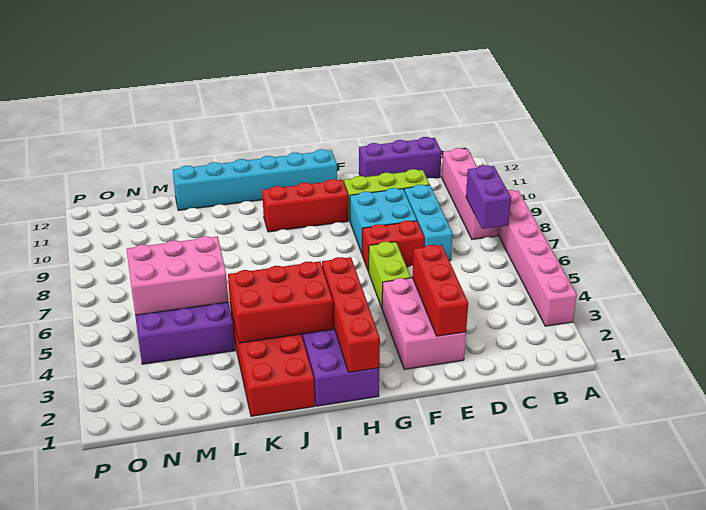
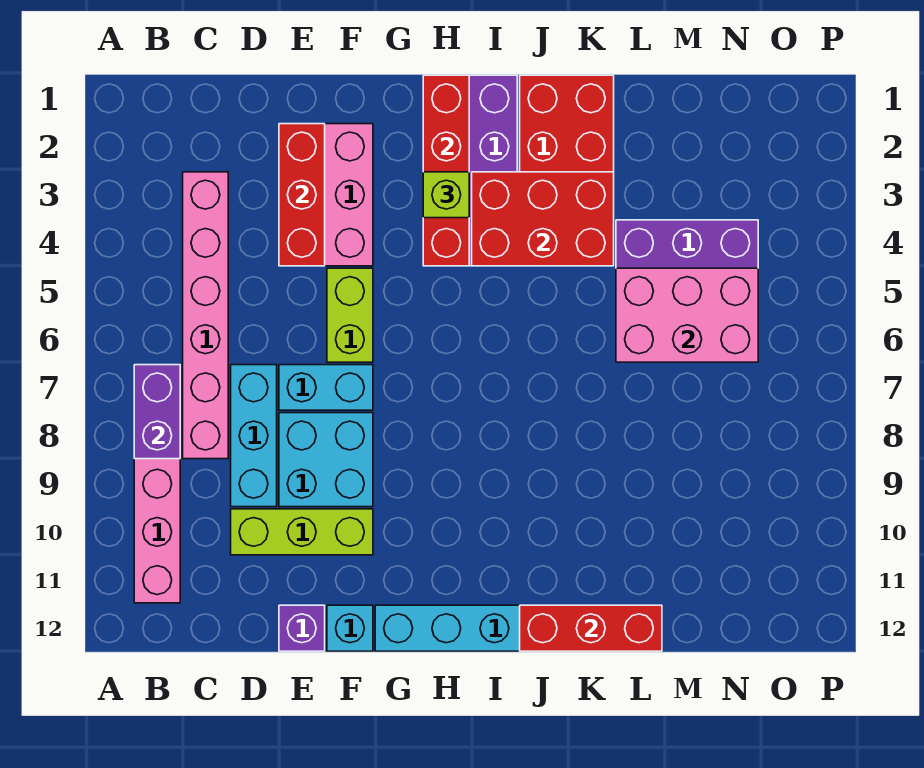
pink 1x6 brick [498,190,577,326] -> pink 1x6 brick moved to [183,172,228,459]
purple 1x3 brick [359,137,442,179] -> purple 1x1 brick [279,605,325,651]
red 1x2 brick [362,221,424,272] -> cyan 1x2 brick [279,365,373,410]
none -> cyan 1x1 brick [327,605,373,651]
red 1x3 brick [262,179,348,232] -> red 1x3 brick moved to [520,605,662,651]
none -> lime 1x1 brick [423,172,469,218]

